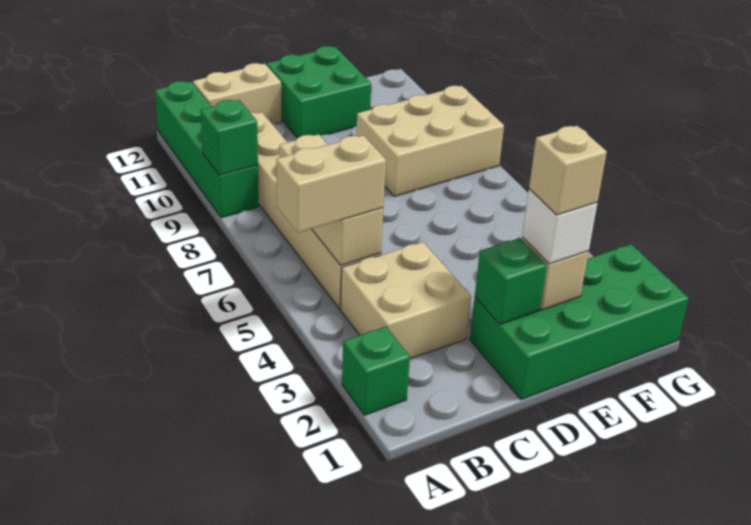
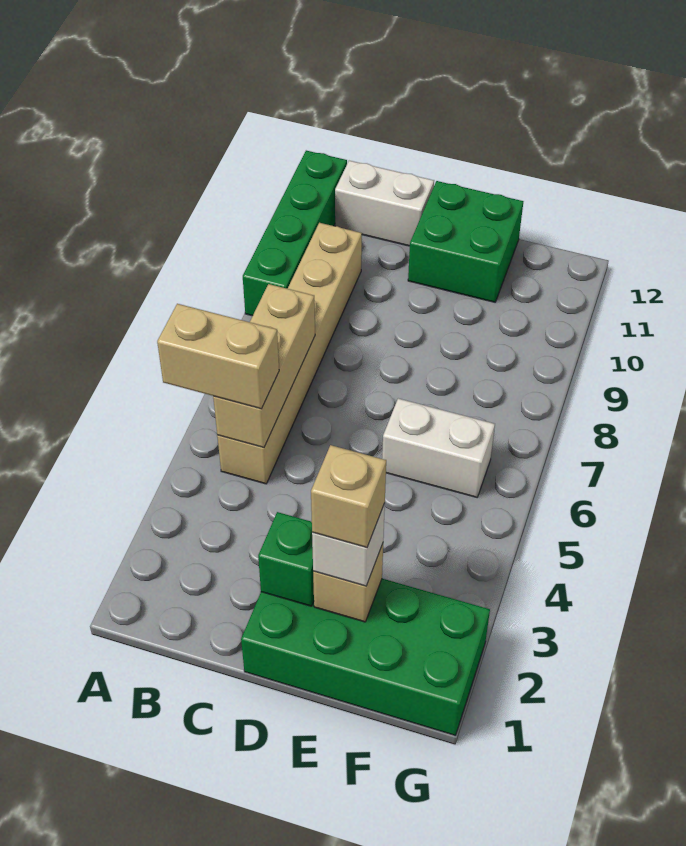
green 1x1 brick [342,327,410,415] -> none
green 1x1 brick [200,100,258,175] -> none
tan 2x2 brick [340,242,471,359] -> none
tan 1x2 brick [193,63,281,124] -> white 1x2 brick [335,161,434,246]
none -> white 1x2 brick [382,398,495,497]
tan 2x3 brick [356,86,504,197] -> none

